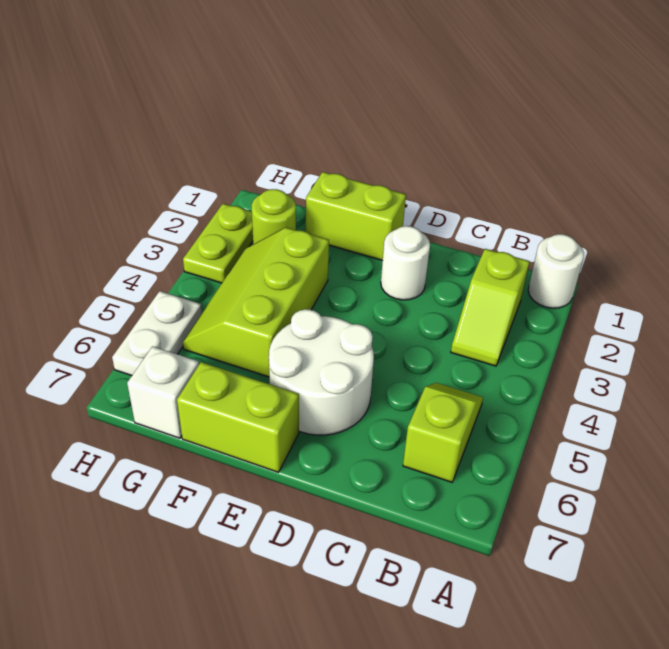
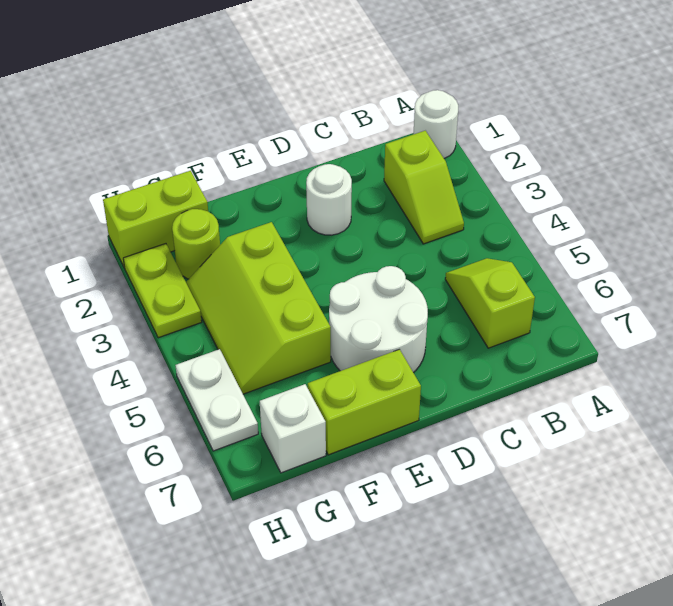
lime 1x2 brick [306,172,406,260] -> lime 1x2 brick moved to [103,171,208,268]

